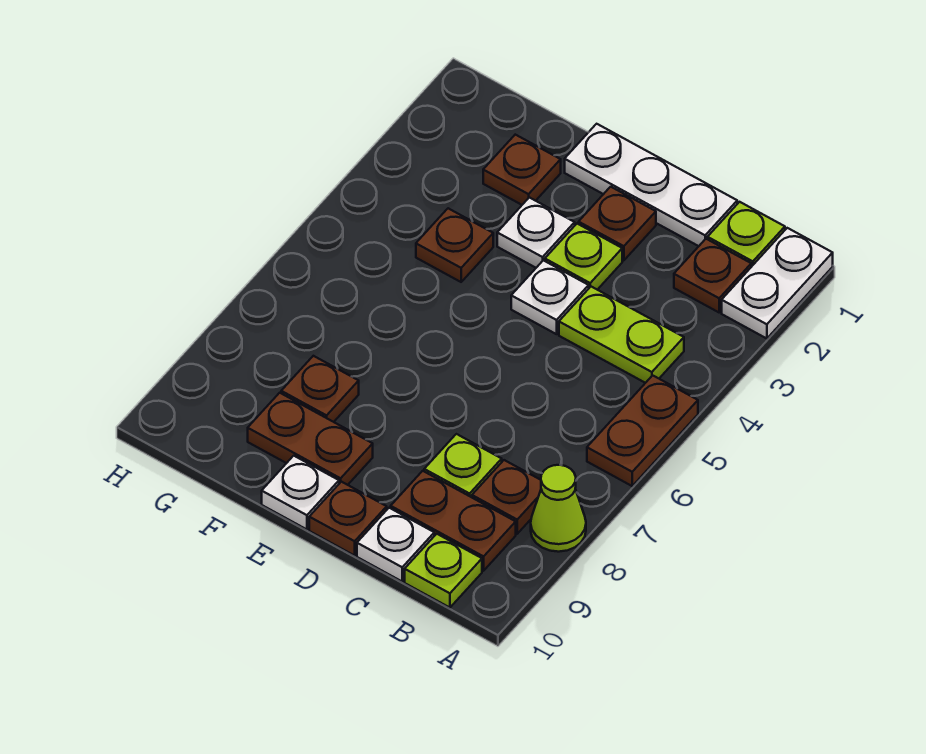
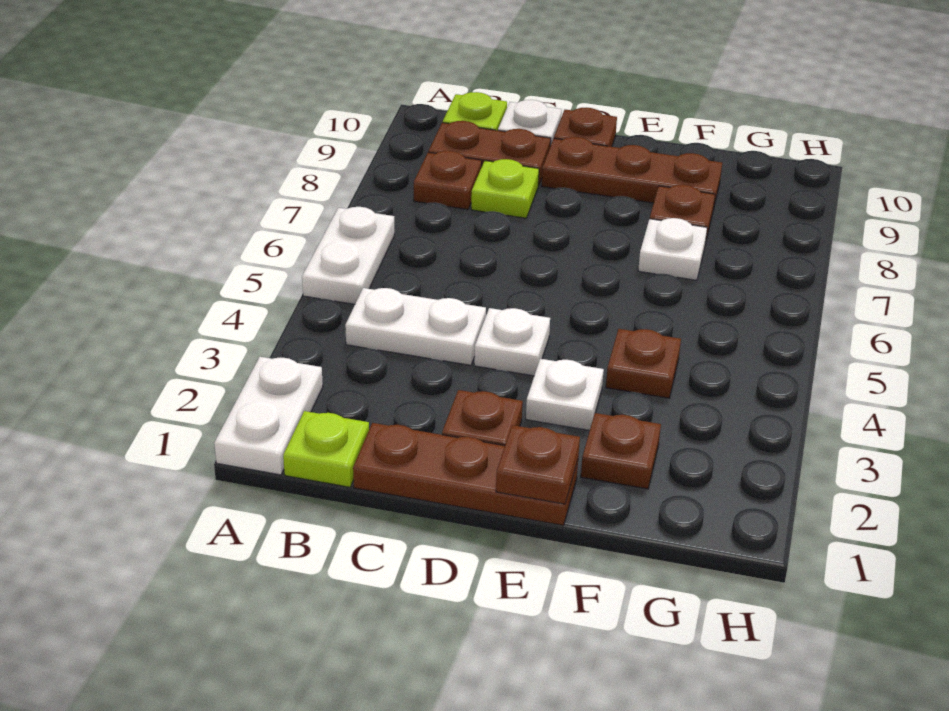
brown 1x2 plate [587,375,698,486] -> white 1x2 plate [302,207,394,304]
lime 1x1 cone [531,465,586,552] -> none
brown 1x1 plate [674,239,751,312] -> brown 1x1 plate moved to [496,425,580,504]
lime 1x2 plate [559,287,684,383] -> white 1x2 plate [345,288,486,365]
white 1x3 plate [565,124,737,246] -> brown 1x3 plate [353,423,578,525]
lime 1x1 plate [545,224,622,290] -> none
brown 1x2 plate [248,393,373,485] -> brown 1x3 plate [542,137,722,209]
white 1x1 plate [262,456,339,529] -> white 1x1 plate moved to [638,218,707,280]

